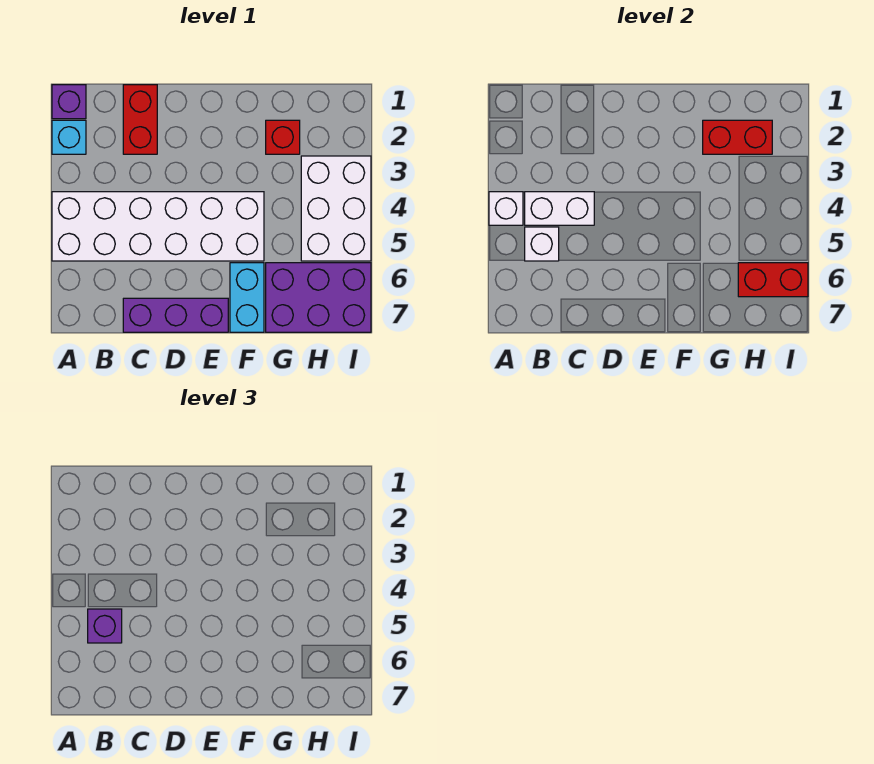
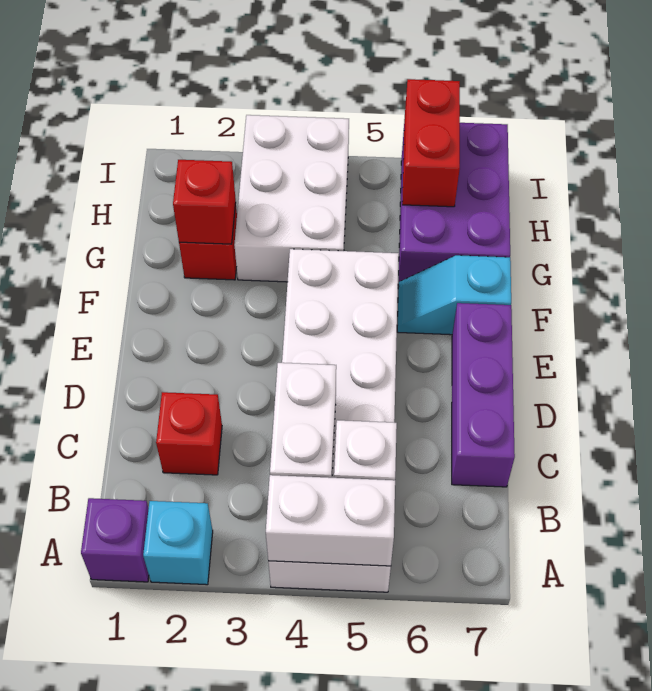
white 1x1 brick [489,192,523,225] -> white 1x2 brick [266,475,395,566]
purple 1x1 brick [88,609,122,643] -> none
red 1x2 brick [123,85,157,154] -> red 1x1 brick [156,392,222,475]
cyan 1x2 brick [230,263,264,332] -> cyan 1x2 slope [397,255,511,335]
red 1x2 brick [703,120,772,154] -> red 1x1 brick [173,160,236,244]
white 2x3 brick [301,156,371,261] -> white 2x3 brick turned to [234,115,349,282]

